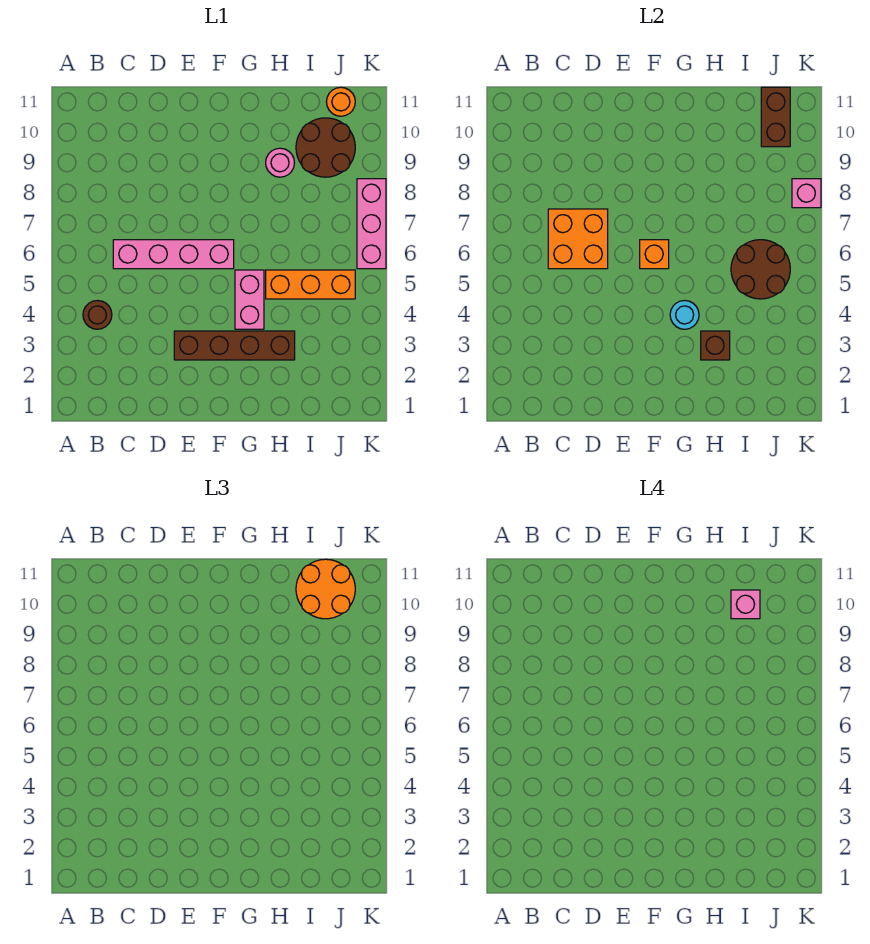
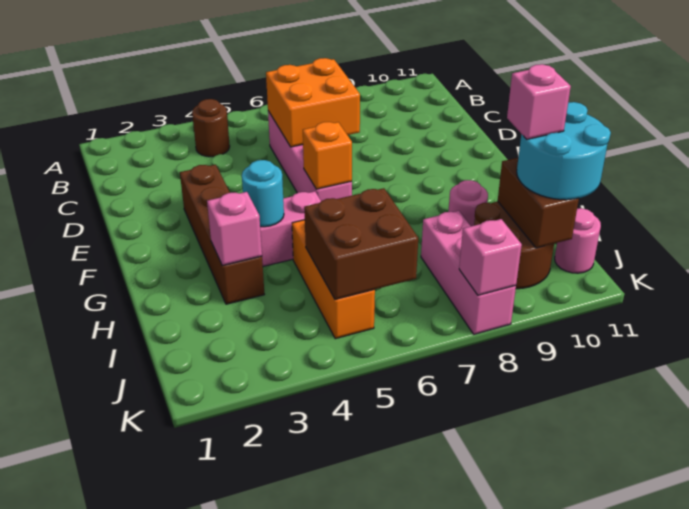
brown 1x1 brick [701,331,730,360] -> pink 1x1 brick [207,192,262,265]
brown 2x2 round brick [731,240,790,299] -> brown 2x2 brick [304,188,418,299]
orange 2x2 round brick [296,559,355,619] -> cyan 2x2 round brick [517,102,611,200]
brown 1x2 brick [761,87,790,147] -> brown 1x2 brick turned to [498,158,579,248]
orange 1x1 round brick [326,87,355,116] -> pink 1x1 round brick [555,208,601,273]
pink 1x3 brick [357,179,386,269] -> pink 1x3 brick turned to [421,211,516,334]

